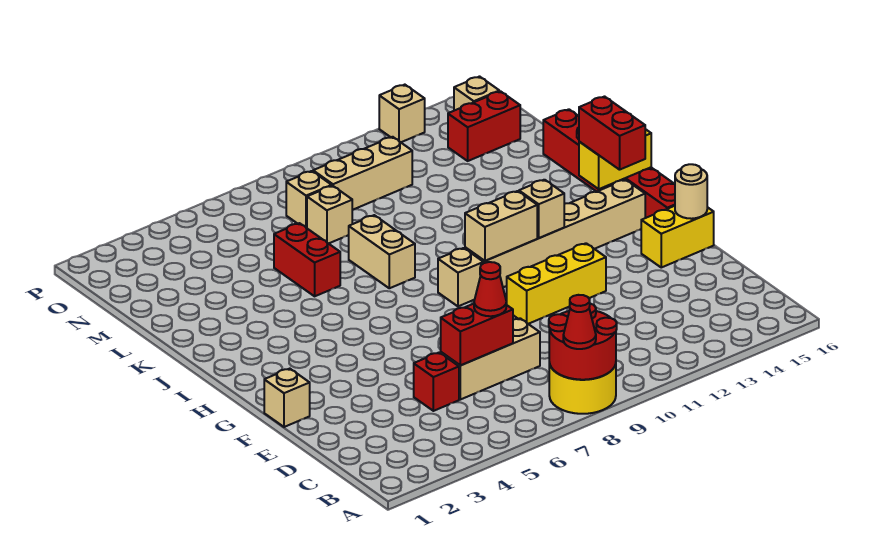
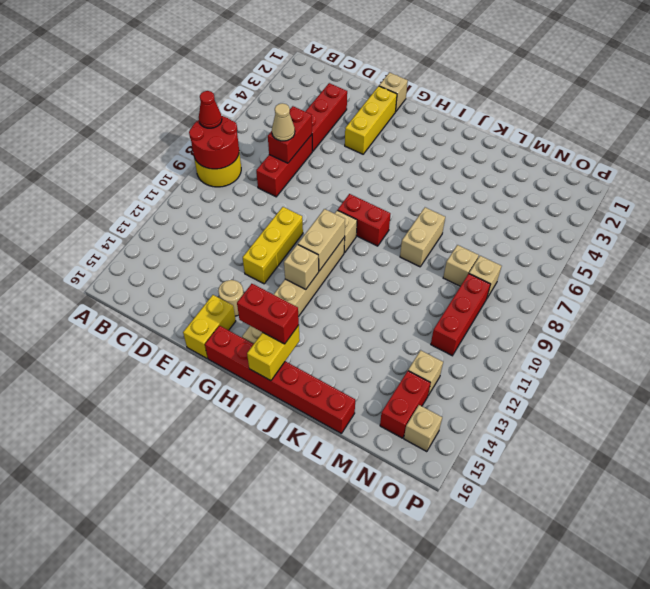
red 1x1 brick [414,353,459,411] -> red 1x3 brick [305,83,347,151]
tan 1x3 brick [441,318,540,400] -> red 1x3 brick [256,135,312,197]
red 1x1 cone [474,262,506,316] -> tan 1x1 cone [272,103,295,141]
none -> yellow 1x3 brick [345,86,397,154]
tan 1x1 round brick [675,164,707,219] -> tan 1x1 round brick moved to [218,280,244,316]
tan 1x2 brick [348,215,415,288] -> tan 1x2 brick turned to [400,207,445,267]
red 1x2 brick [274,223,340,296] -> red 1x2 brick moved to [338,194,390,246]
tan 1x3 brick [313,137,412,210] -> red 1x3 brick [431,274,491,356]
tan 1x1 brick [379,85,425,142] -> tan 1x1 brick moved to [408,350,443,395]

